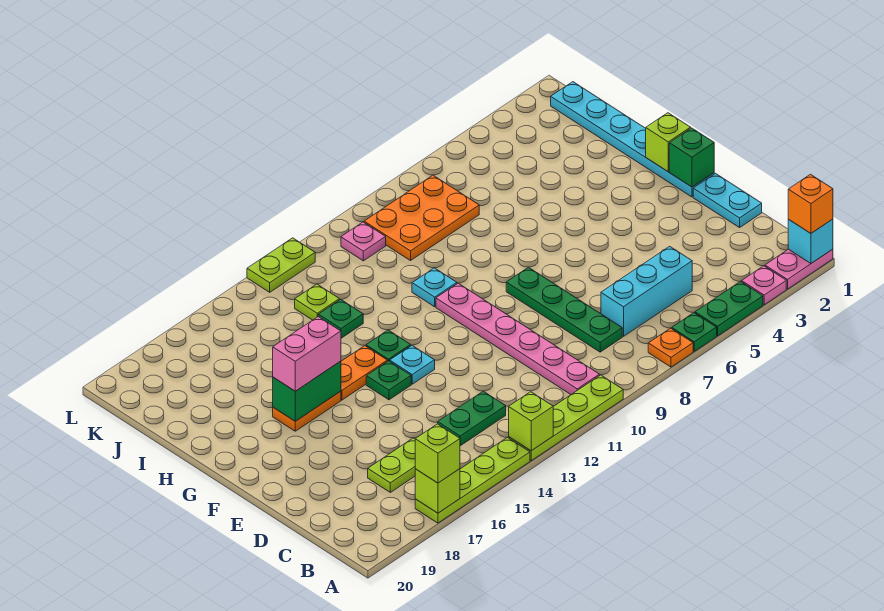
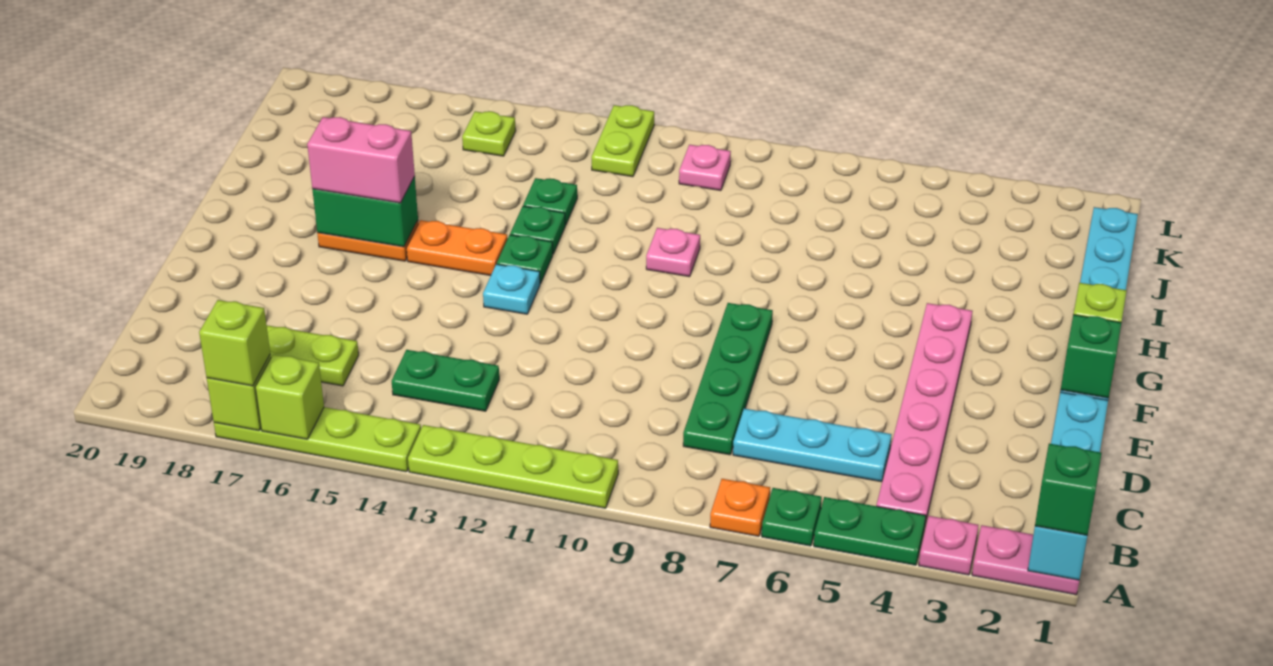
orange 1x1 brick [788,174,833,233] -> green 1x1 brick [1035,444,1102,535]
lime 1x1 brick [509,392,553,451] -> lime 1x1 brick moved to [255,355,324,439]
pink 1x6 plate [436,283,600,394] -> pink 1x6 plate moved to [876,303,972,524]
cyan 1x3 brick [601,246,692,336] -> cyan 1x3 plate [733,408,892,482]
green 1x1 plate [366,361,411,400] -> green 1x1 plate moved to [510,206,565,254]
cyan 1x1 plate [412,268,457,307] -> pink 1x1 plate [646,228,700,277]
orange 2x3 plate [364,175,479,261] -> none
lime 1x1 plate [295,284,339,320] -> lime 1x1 plate moved to [462,111,516,156]
lime 1x2 plate [247,238,315,292] -> lime 1x2 plate turned to [592,105,654,177]

